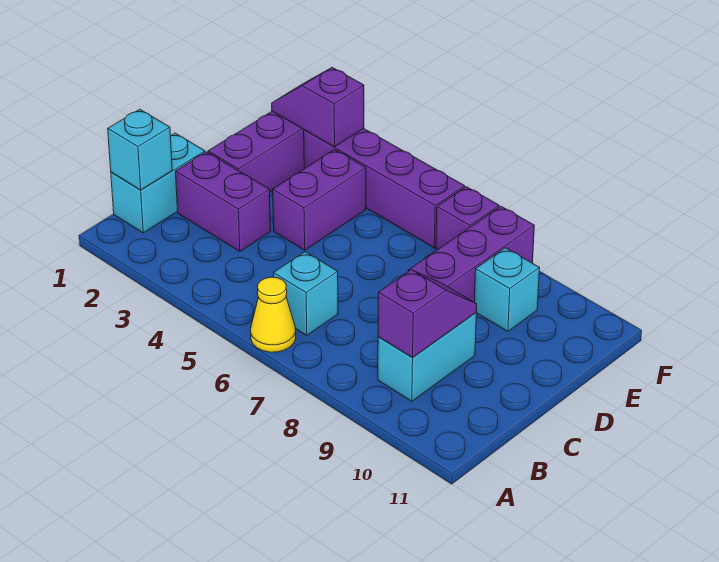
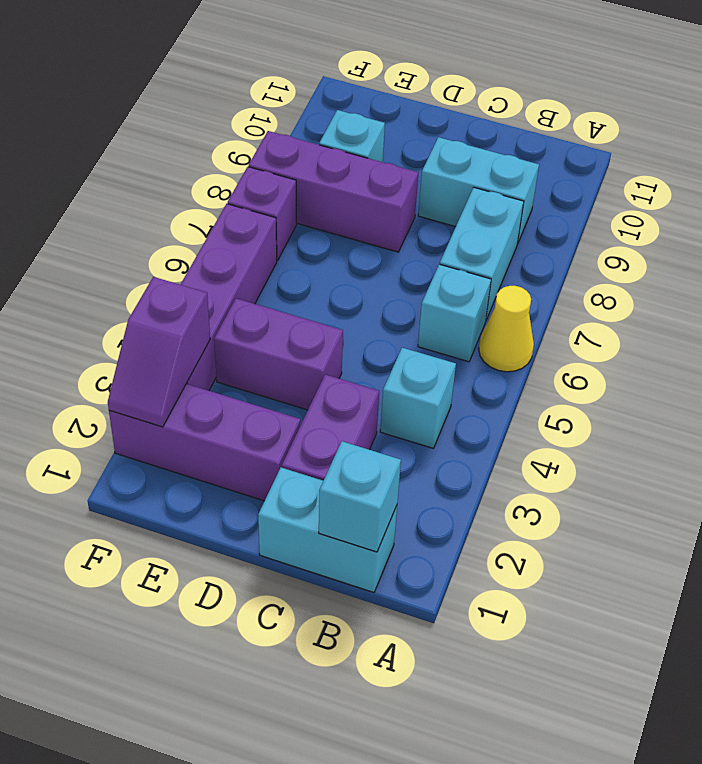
none -> cyan 1x1 brick [380,348,456,448]
none -> cyan 1x2 brick [440,187,524,320]
purple 1x2 slope [378,270,477,357] -> none

